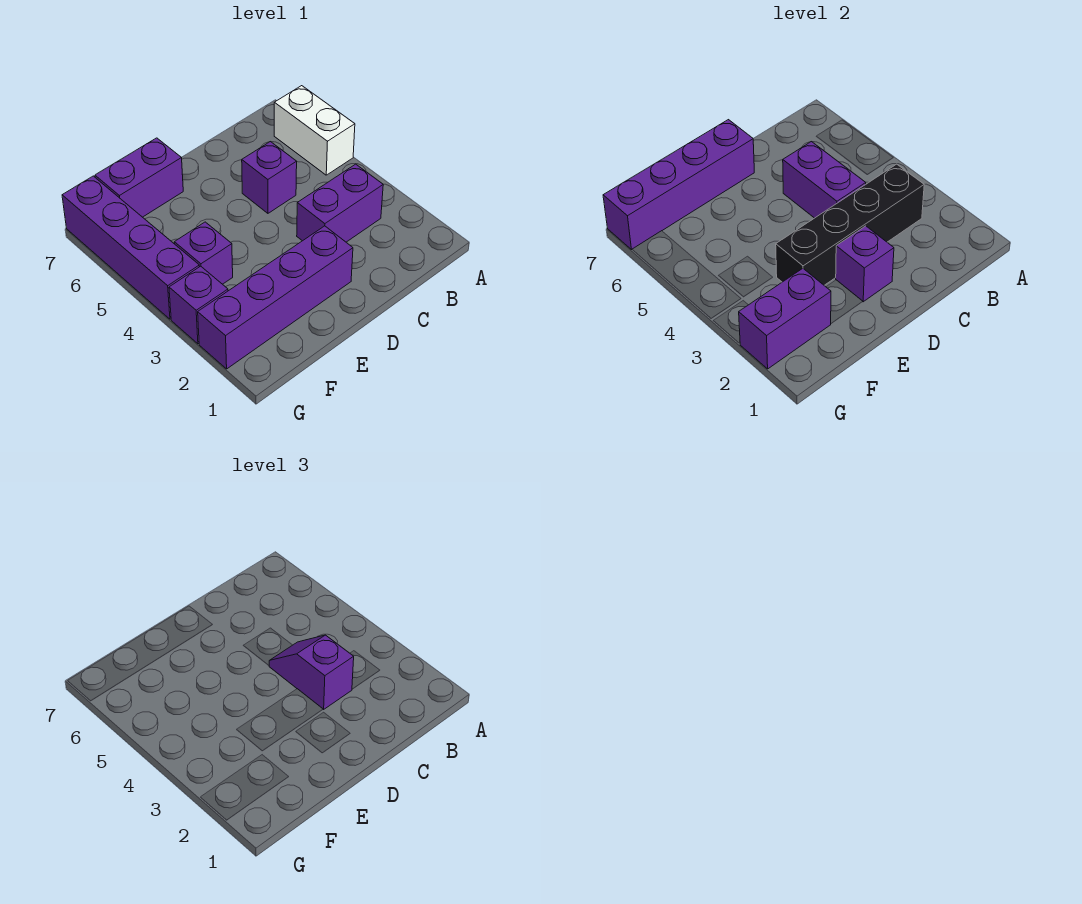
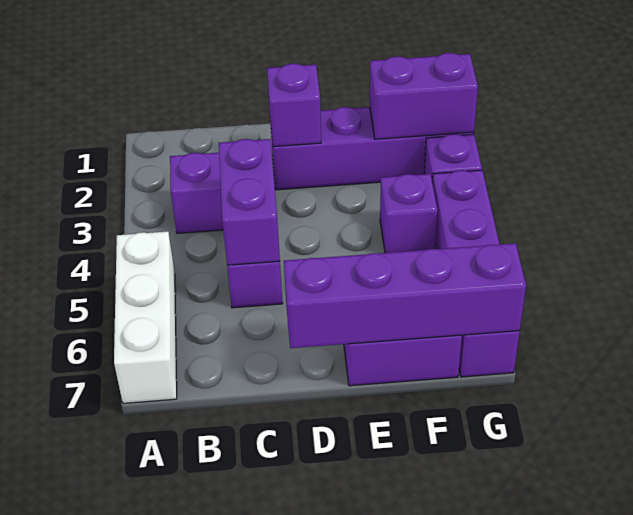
white 1x2 brick [274,86,355,175] -> white 1x3 brick [114,232,177,403]
black 1x4 brick [776,164,924,285] -> none
purple 1x2 slope [269,635,354,709] -> none

